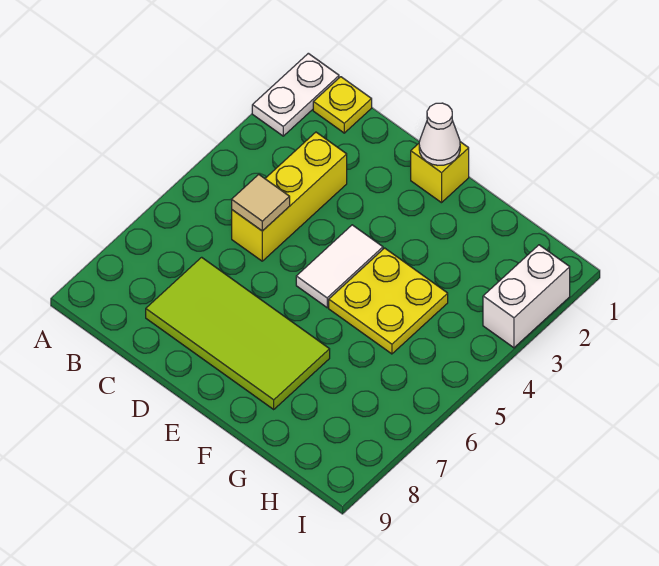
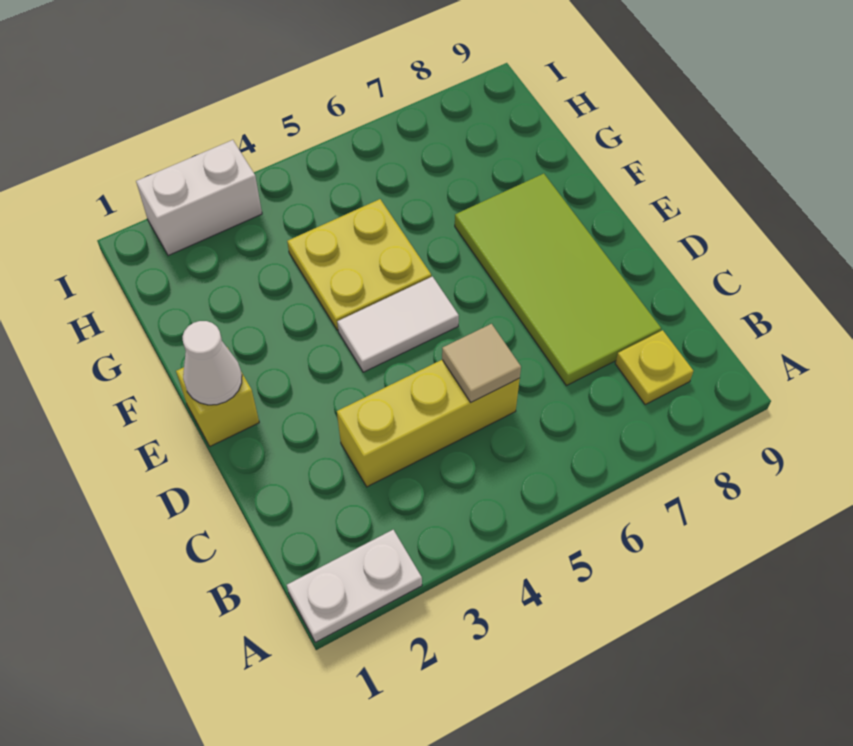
yellow 1x1 plate [313,77,372,133] -> yellow 1x1 plate moved to [615,330,693,404]

